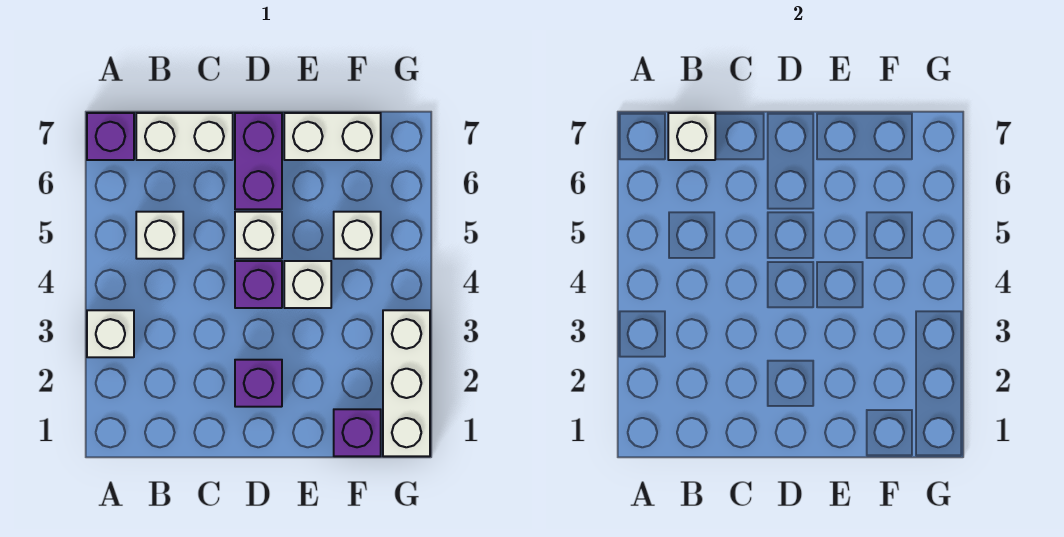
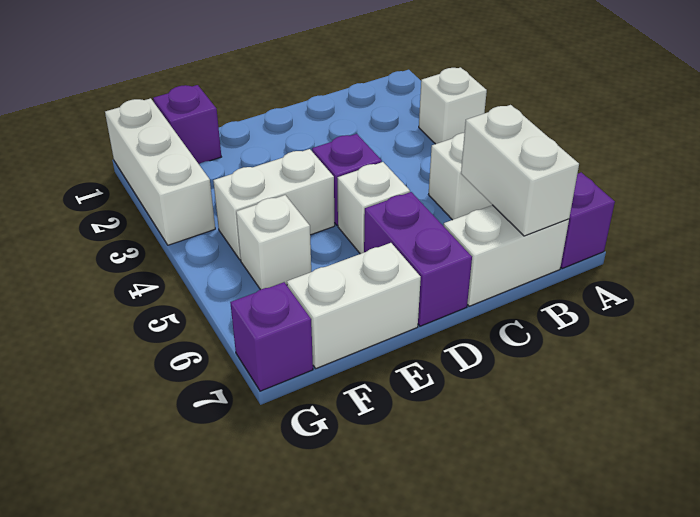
white 1x1 brick [668,113,715,160] -> white 1x2 brick [461,105,579,236]
purple 1x1 brick [235,360,282,407] -> purple 1x1 brick moved to [230,282,313,391]
white 1x1 brick [284,261,331,308] -> white 1x2 brick [213,149,335,260]

